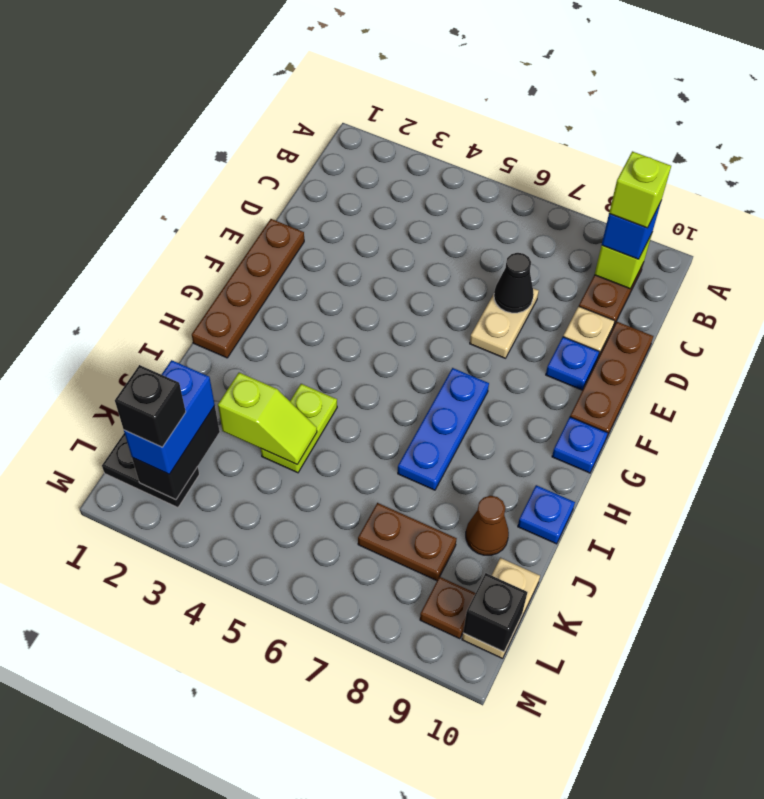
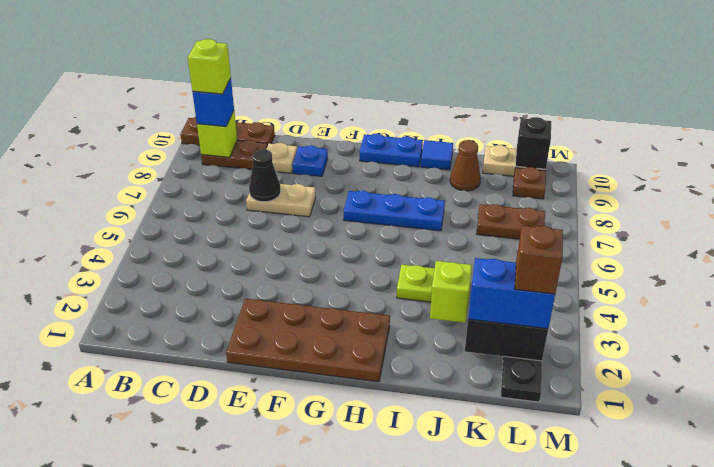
brown 1x3 plate [570,322,653,437] -> brown 1x3 plate moved to [180,117,275,146]
brown 1x4 plate [192,219,304,358] -> brown 2x4 plate [226,299,390,382]
blue 1x1 plate [552,417,608,473] -> blue 1x2 plate [360,134,423,167]
blue 1x1 plate [518,485,575,544] -> blue 1x1 tile [421,140,453,170]
brown 1x2 plate [358,503,457,581] -> brown 1x2 plate turned to [477,204,545,239]
black 1x1 brick [115,365,186,447] -> brown 1x1 brick [515,226,563,294]

